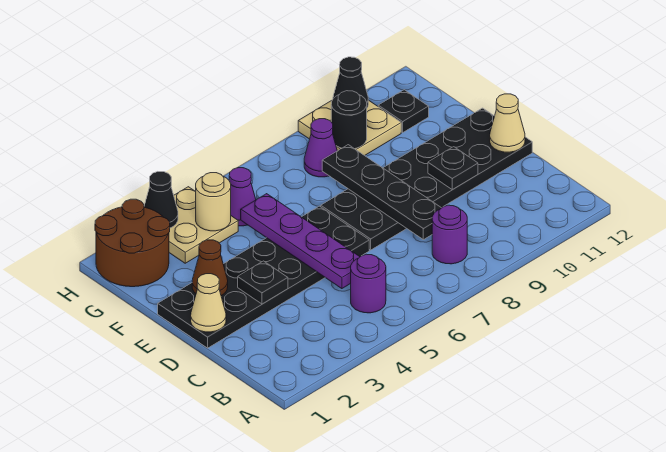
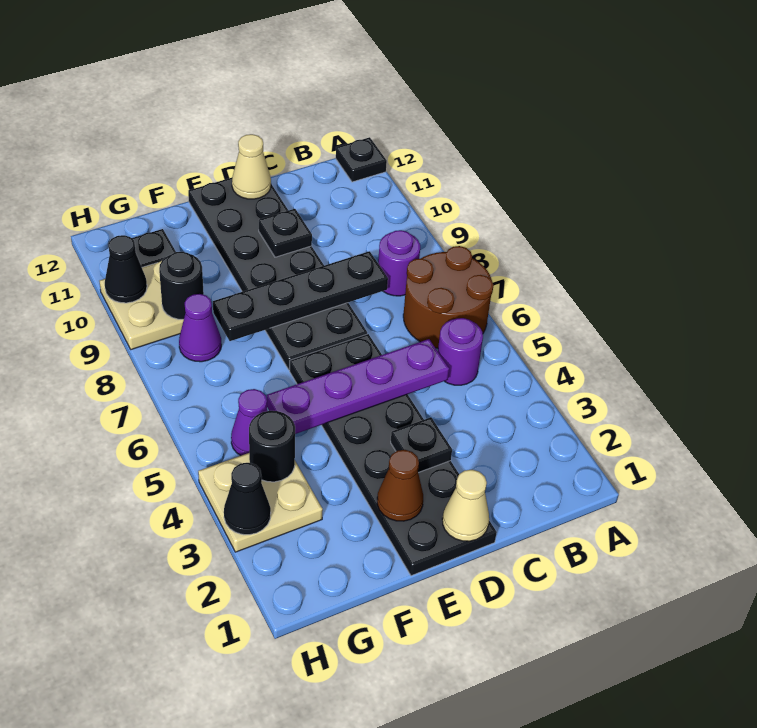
none -> black 1x1 plate [336,137,387,182]
brown 2x2 round brick [95,199,170,287] -> brown 2x2 round brick moved to [403,246,494,348]
tan 1x1 round brick [195,173,231,231] -> black 1x1 round brick [249,411,295,482]

